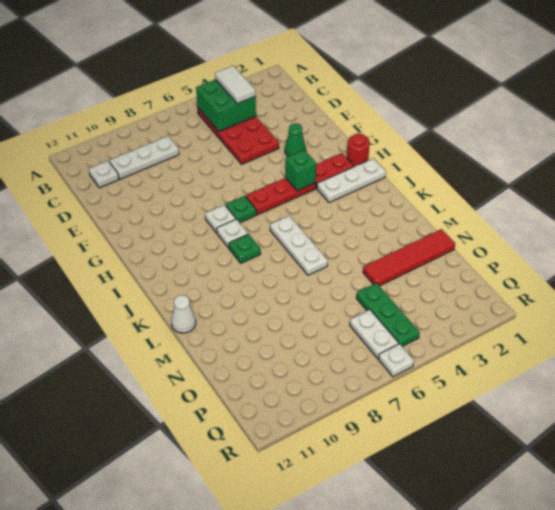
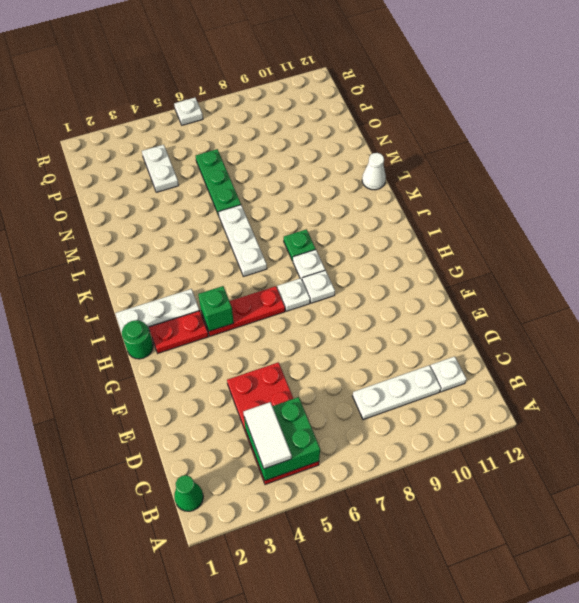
green 1x1 cone [285,123,306,157] -> green 1x1 cone moved to [174,475,203,511]
red 1x1 round brick [347,134,370,167] -> green 1x1 round brick [122,320,153,359]
green 1x1 plate [226,196,256,223] -> white 1x1 plate [277,278,310,311]
red 1x4 tile [363,229,455,286] -> none
green 1x3 plate [356,283,420,347] -> green 1x3 plate moved to [196,149,241,215]
white 1x2 plate [350,310,399,359] -> white 1x2 plate moved to [142,145,179,192]

